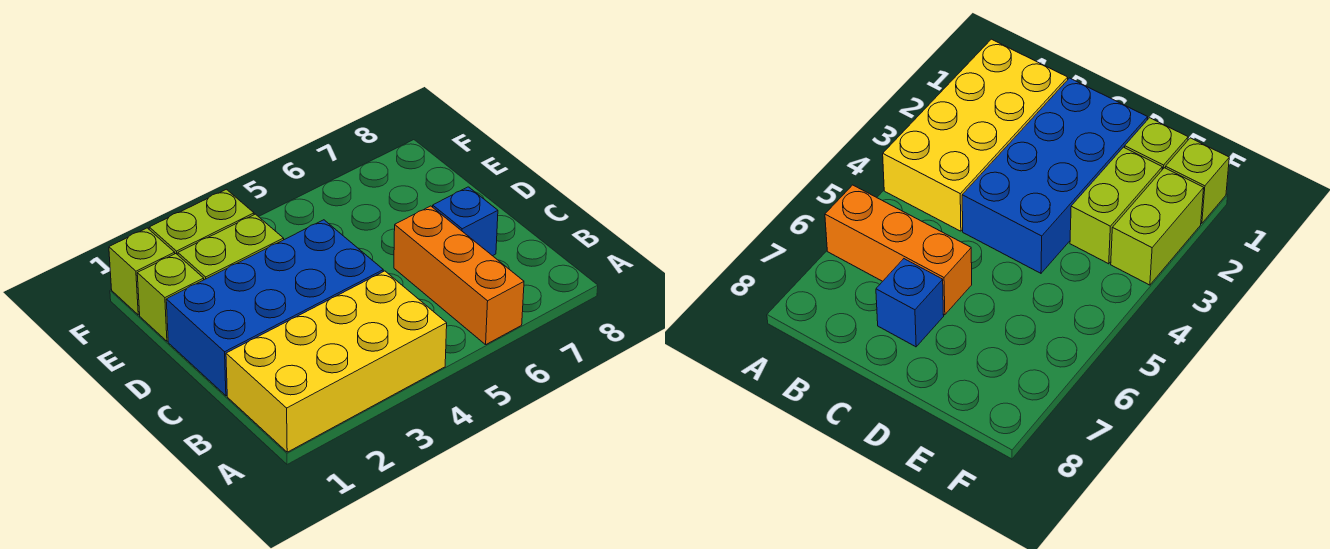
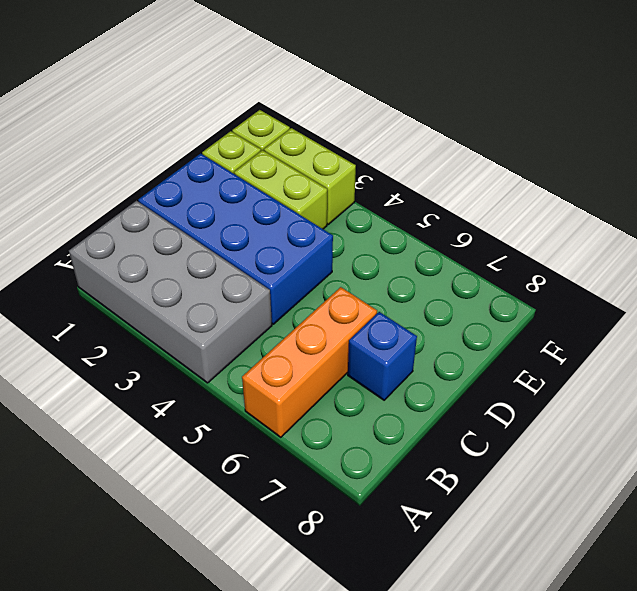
yellow 2x4 brick [226,271,447,452] -> grey 2x4 brick [69,201,272,383]

